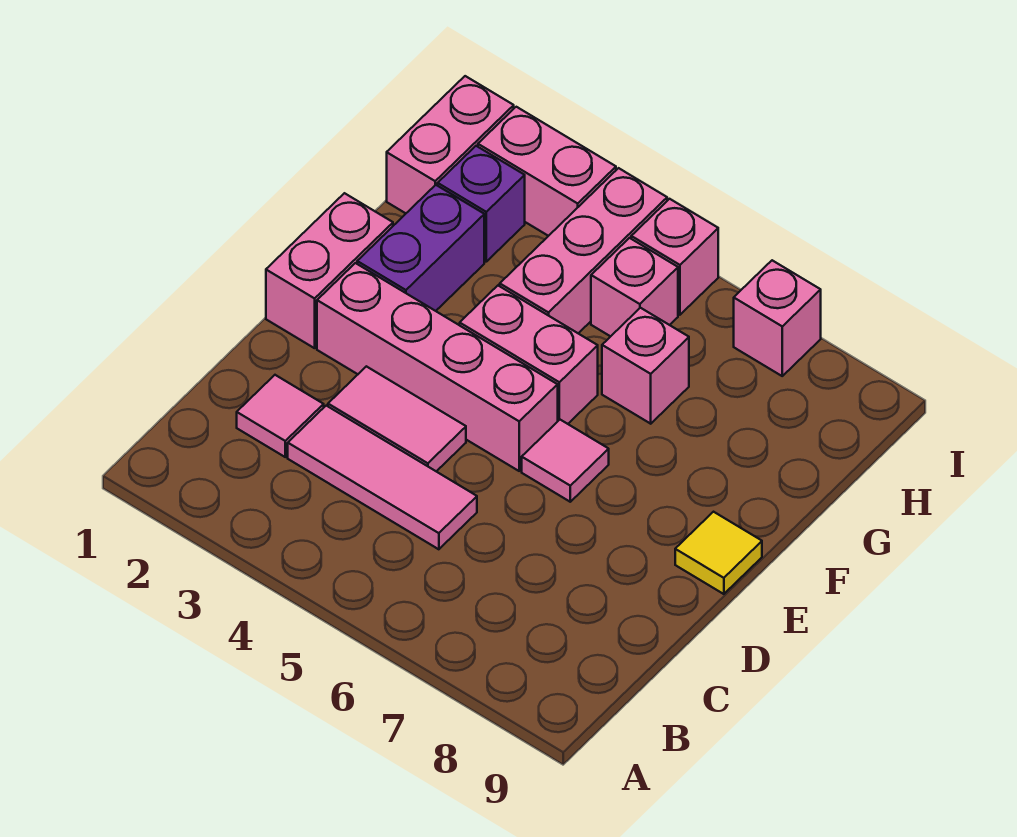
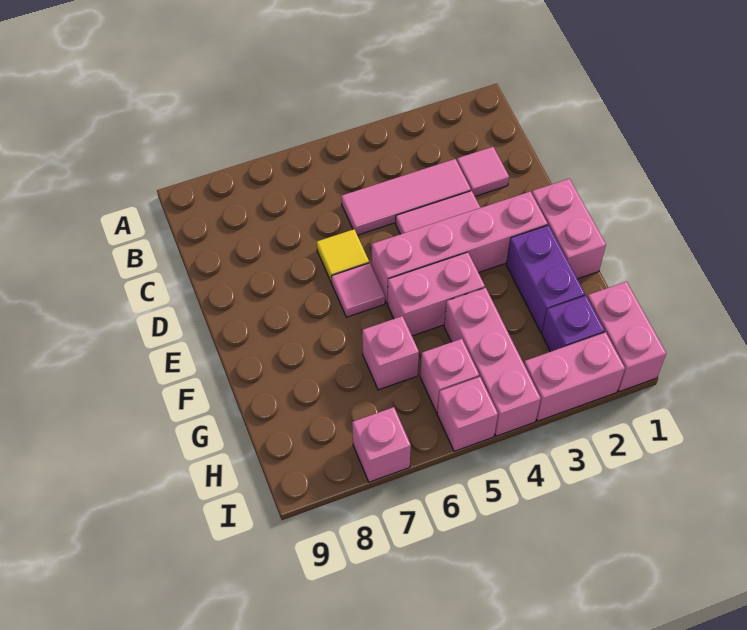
yellow 1x1 tile [675,512,762,594] -> yellow 1x1 tile moved to [317,229,369,282]

